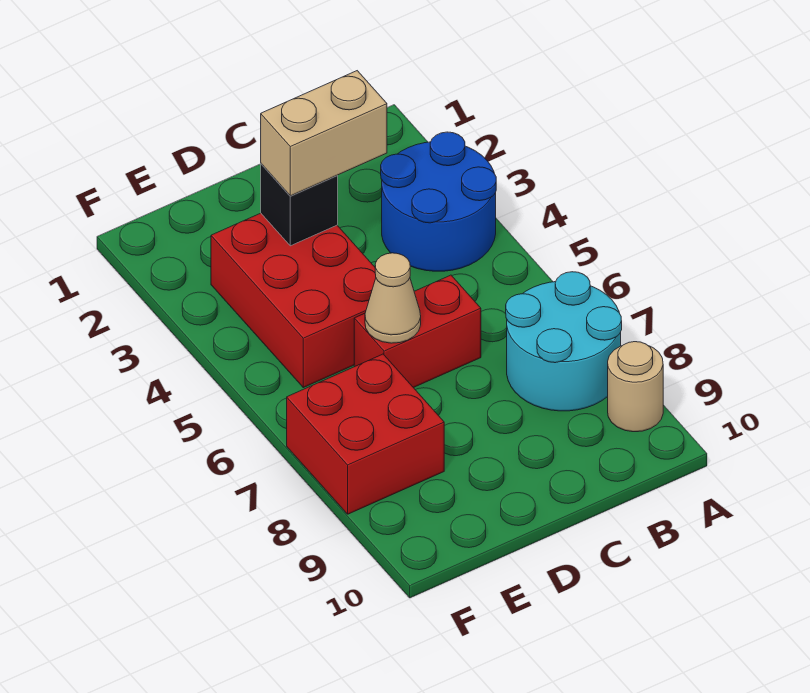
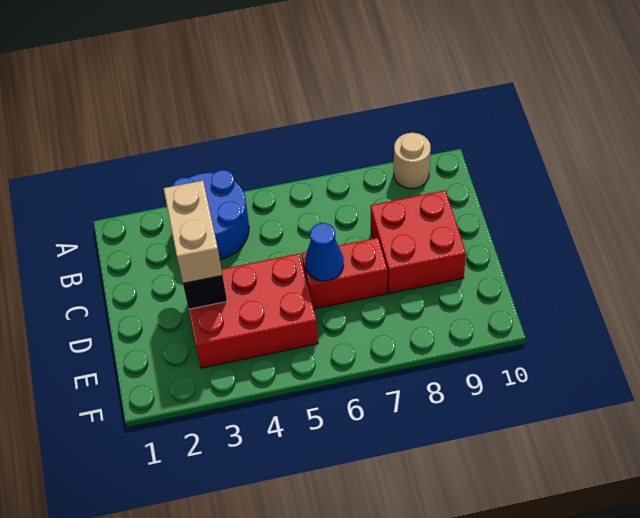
cyan 2x2 round brick [506,272,622,411] -> none
red 1x2 brick [354,275,481,388] -> red 1x2 brick turned to [302,238,387,309]
tan 1x1 cone [365,253,421,343] -> blue 1x1 cone [305,223,344,281]
red 2x2 brick [287,354,444,514] -> red 2x2 brick moved to [371,190,466,294]

